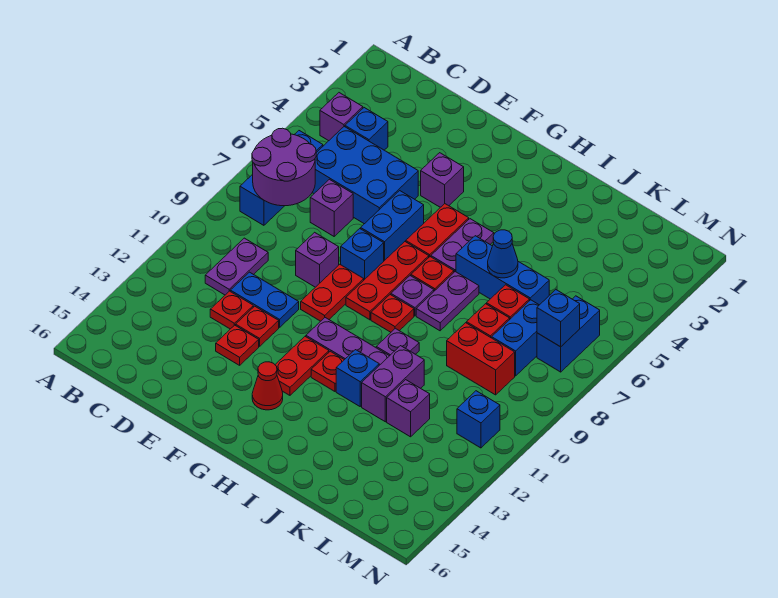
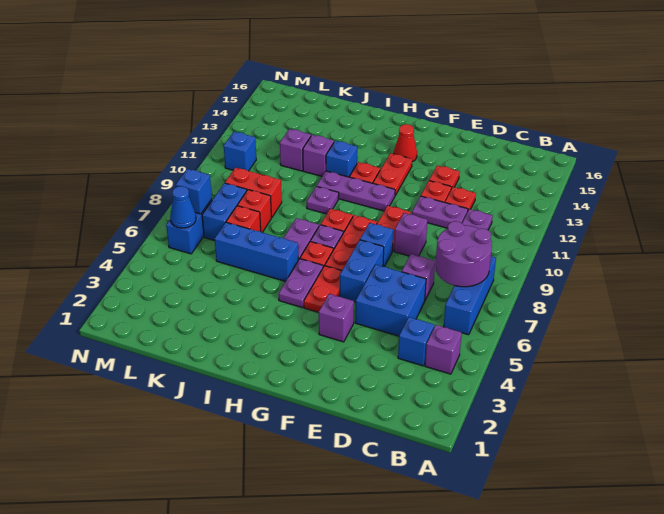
blue 2x3 brick [312,127,418,224] -> blue 2x2 brick [355,265,426,336]
blue 1x2 plate [230,272,299,327] -> purple 1x2 plate [412,196,468,228]
blue 1x1 cone [488,230,518,278] -> blue 1x1 cone moved to [170,186,196,228]
purple 1x2 brick [362,346,424,422] -> purple 1x1 brick [303,135,334,176]

